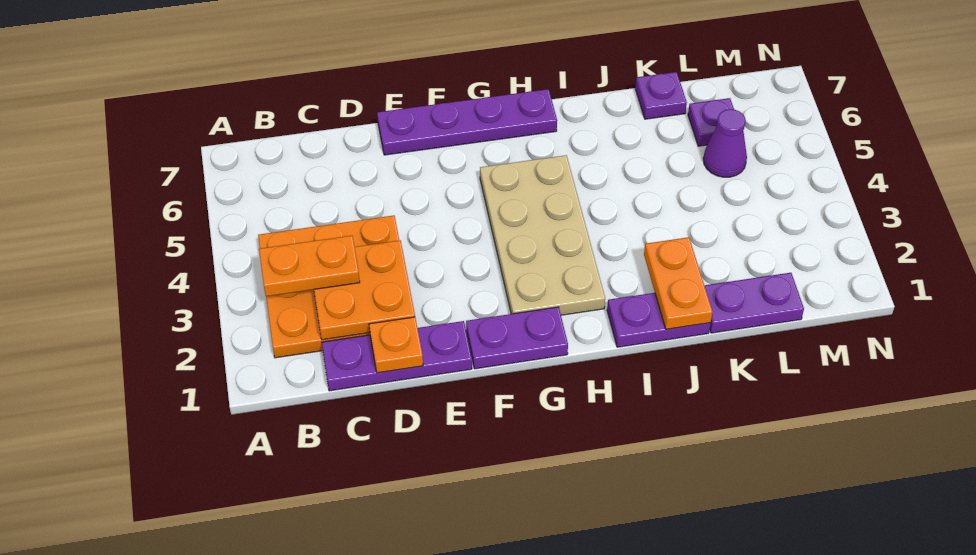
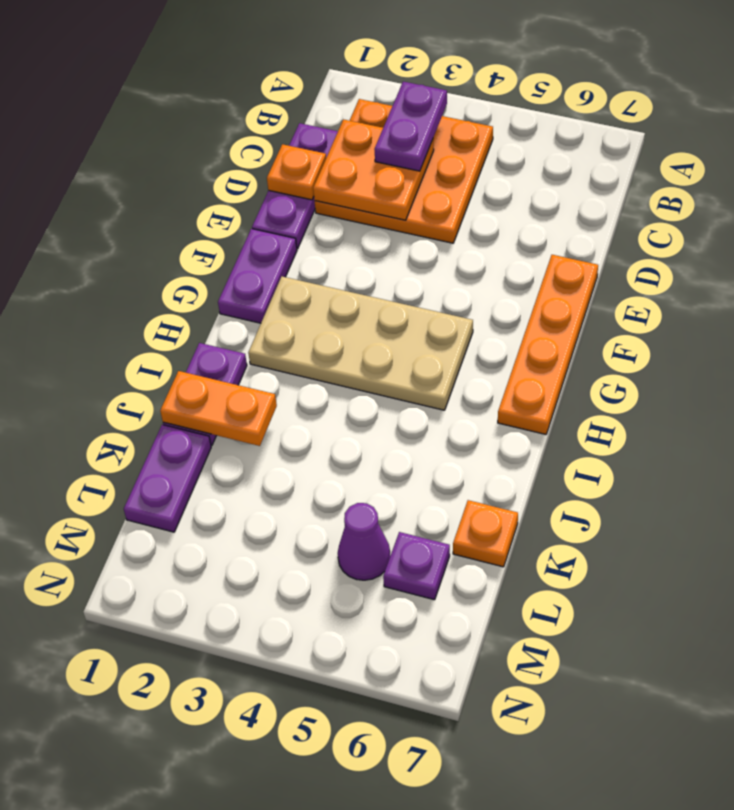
orange 1x2 plate [259,236,360,296] -> purple 1x2 plate [374,82,447,171]
purple 1x4 plate [377,89,557,155] -> orange 1x4 plate [498,255,598,434]
purple 1x1 plate [635,72,687,119] -> orange 1x1 plate [453,500,518,567]

